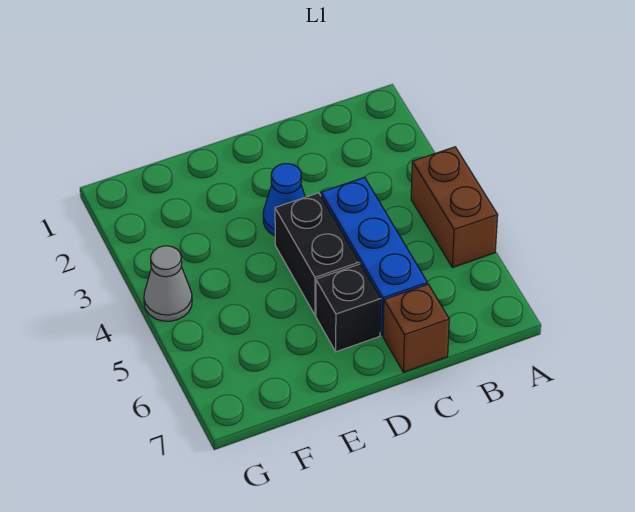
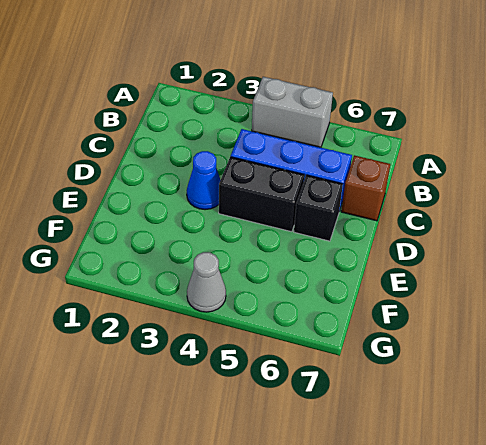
brown 1x2 brick [411,147,498,268] -> grey 1x2 brick [252,77,333,147]

